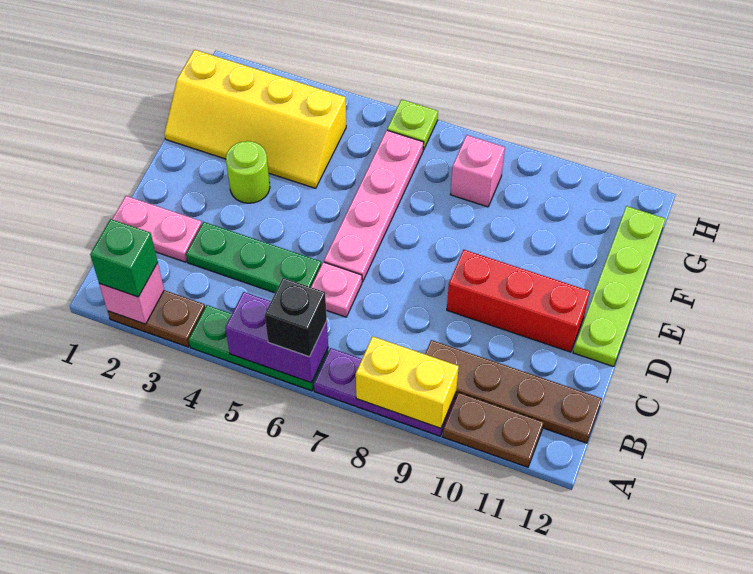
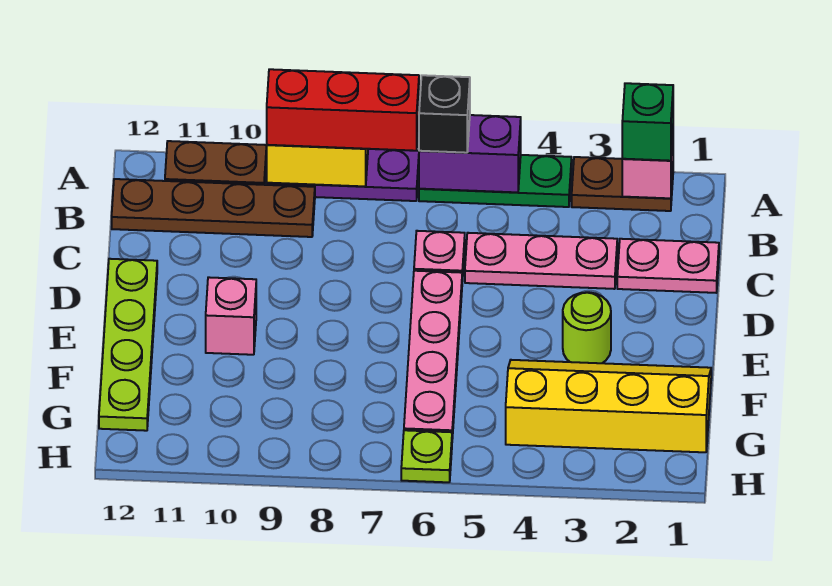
green 1x3 plate [186,222,321,293] -> pink 1x3 plate [465,233,617,289]
red 1x3 brick [447,250,590,352] -> red 1x3 brick moved to [267,69,419,151]
pink 1x1 brick [450,135,505,207] -> pink 1x1 brick moved to [206,277,256,355]

